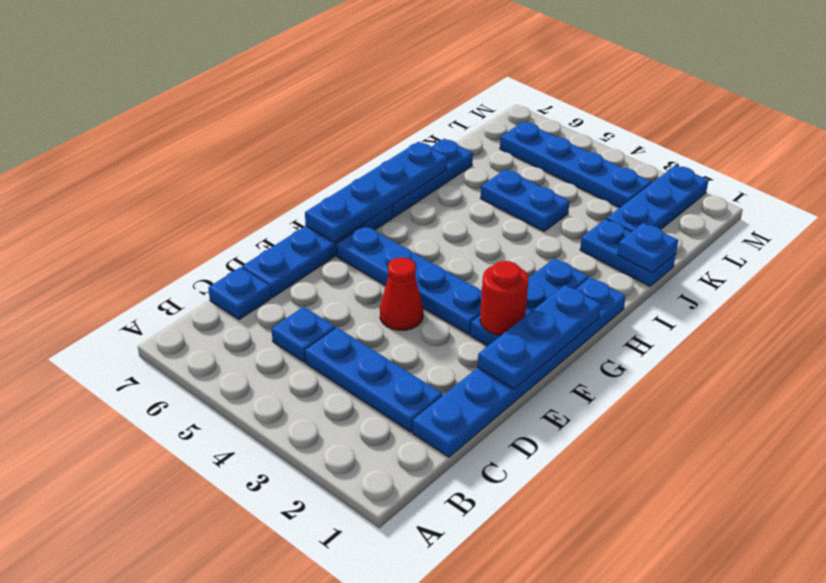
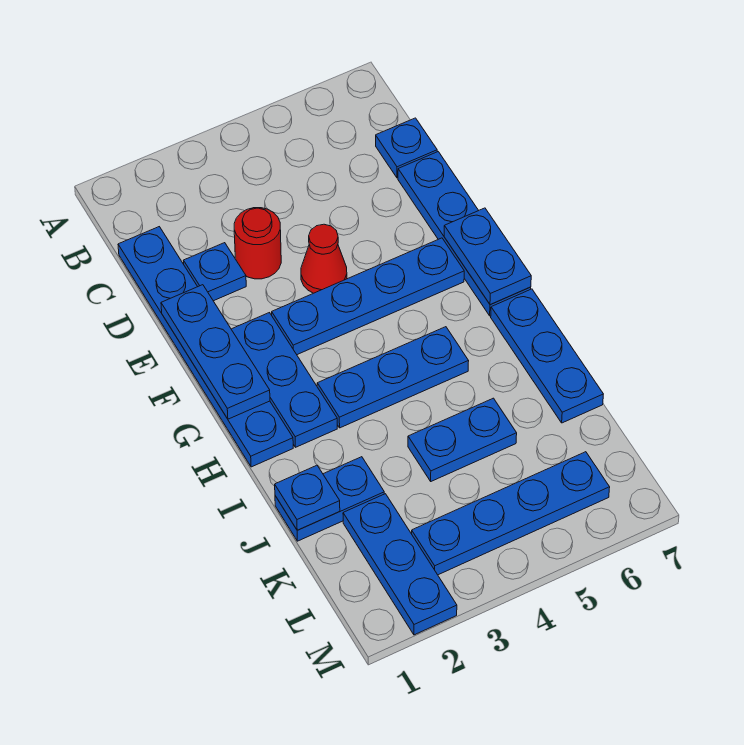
blue 1x3 plate [305,328,442,432] -> blue 1x3 plate moved to [317,327,469,428]
blue 1x1 plate [272,307,335,362] -> blue 1x1 plate moved to [184,243,246,301]
red 1x1 round brick [480,261,529,335] -> red 1x1 round brick moved to [234,208,281,279]
blue 1x4 plate [305,142,447,242] -> blue 1x2 plate [444,208,531,305]

